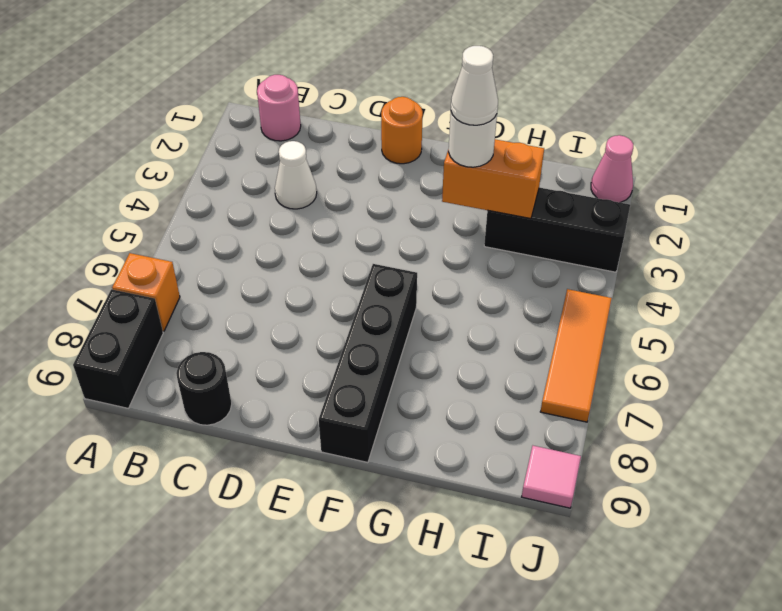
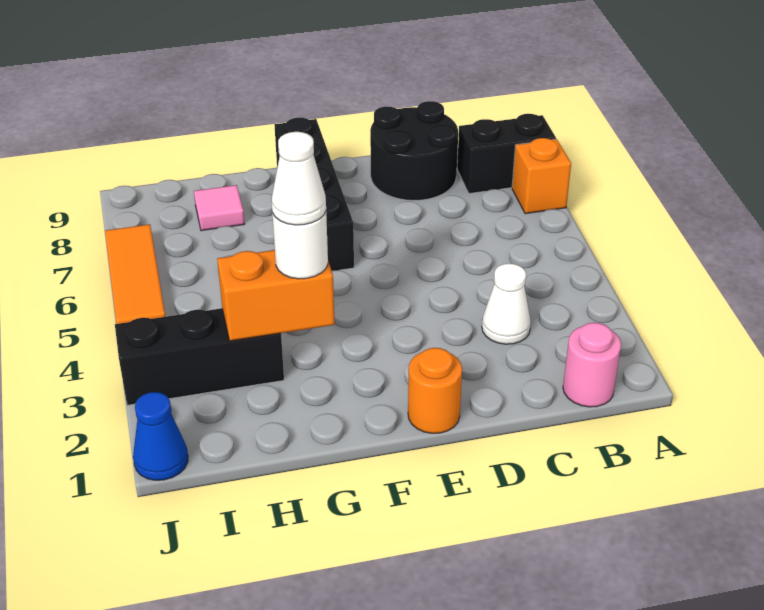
black 1x2 brick [73,289,163,408] -> black 1x2 brick turned to [457,114,556,194]
black 1x1 round brick [176,352,232,425] -> black 2x2 round brick [370,101,458,200]
pink 1x1 cone [591,135,633,202] -> blue 1x1 cone [133,392,188,480]
pink 1x1 tile [522,446,581,508] -> pink 1x1 tile moved to [194,185,244,231]

